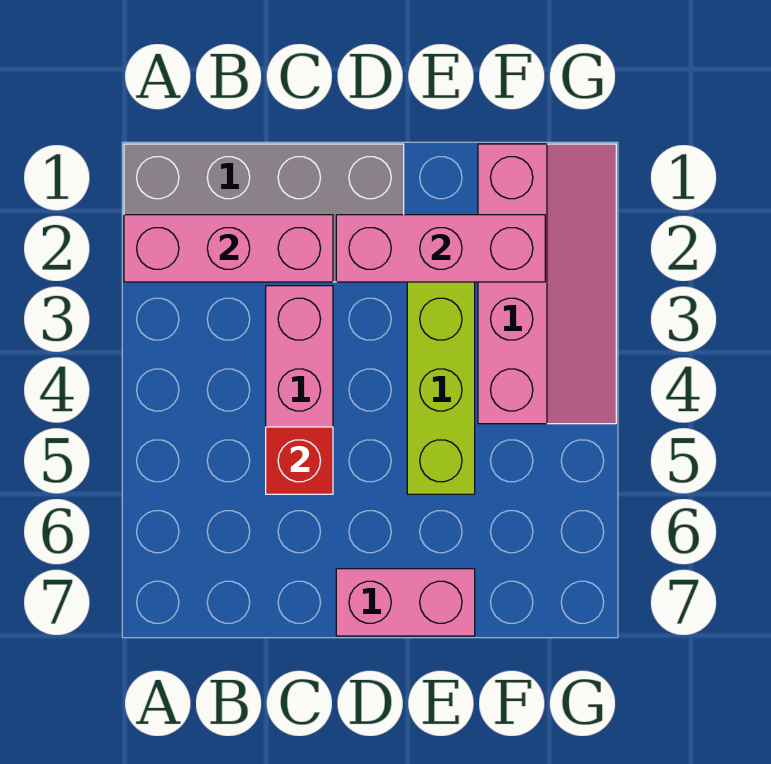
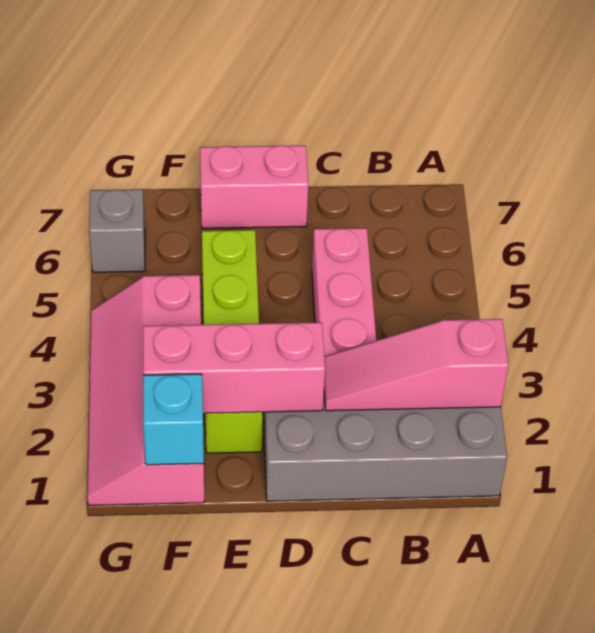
pink 1x3 brick [124,215,333,282] -> pink 1x3 slope [324,319,508,411]
red 1x1 brick [266,427,333,494] -> none
none -> cyan 1x1 brick [143,374,204,465]
none -> grey 1x1 brick [89,189,145,272]

